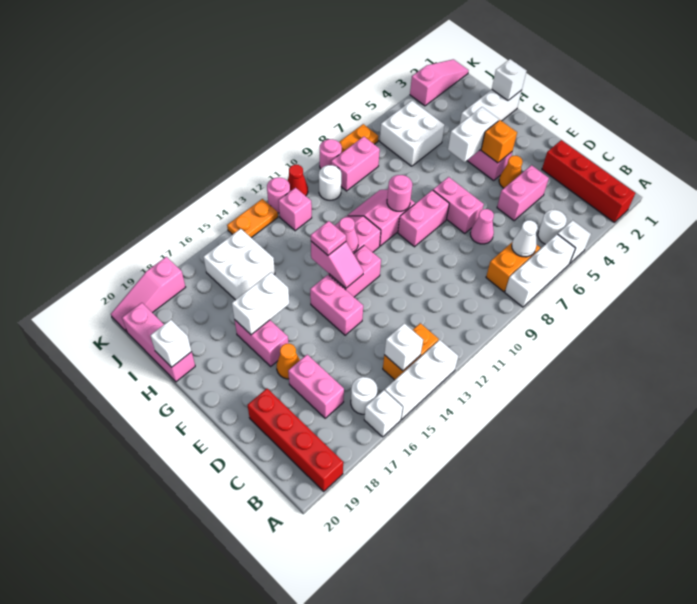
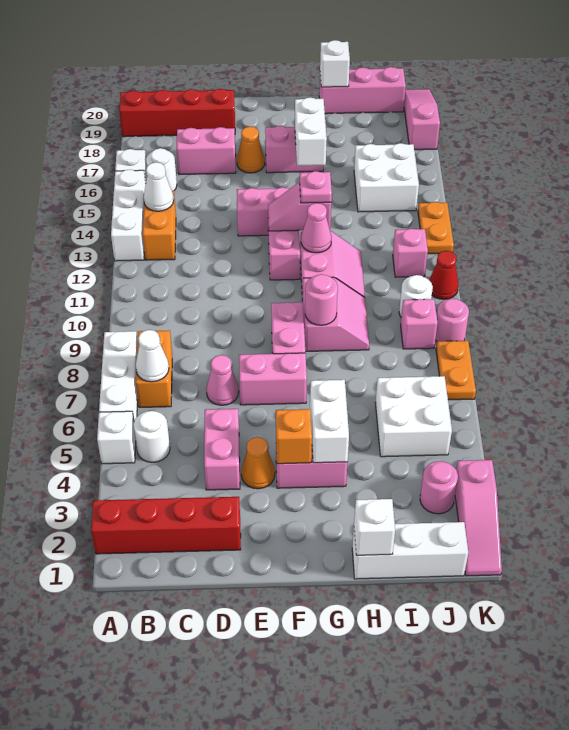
white 1x1 brick [384,323,423,371] -> white 1x1 cone [144,162,174,211]
white 1x3 brick [460,89,522,124] -> white 1x3 brick turned to [352,522,468,579]
pink 1x2 brick [331,137,380,191] -> pink 1x1 brick [401,299,438,349]
pink 1x1 round brick [267,178,290,213] -> pink 1x1 round brick moved to [420,461,458,514]

